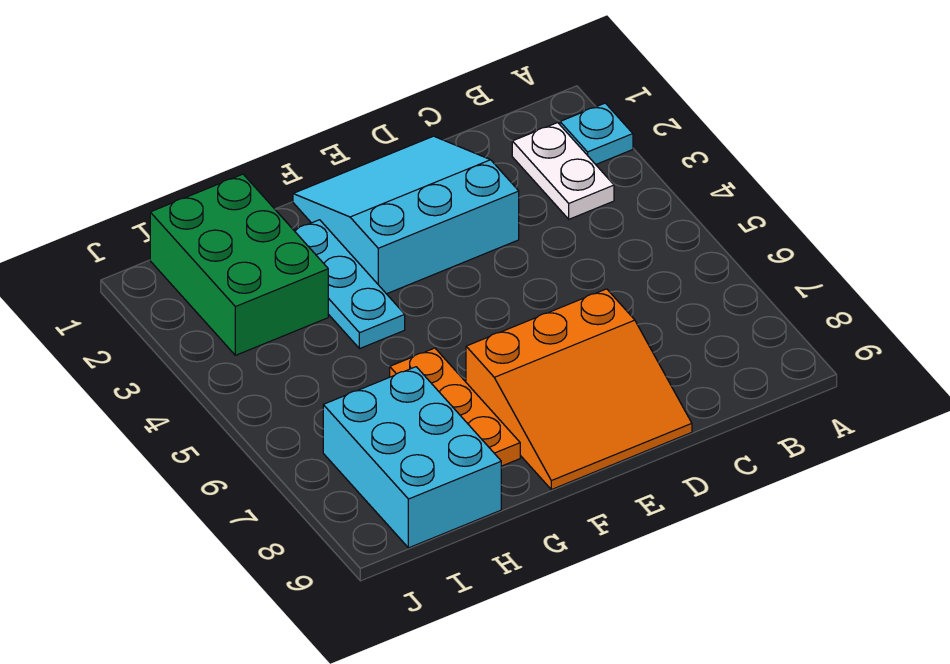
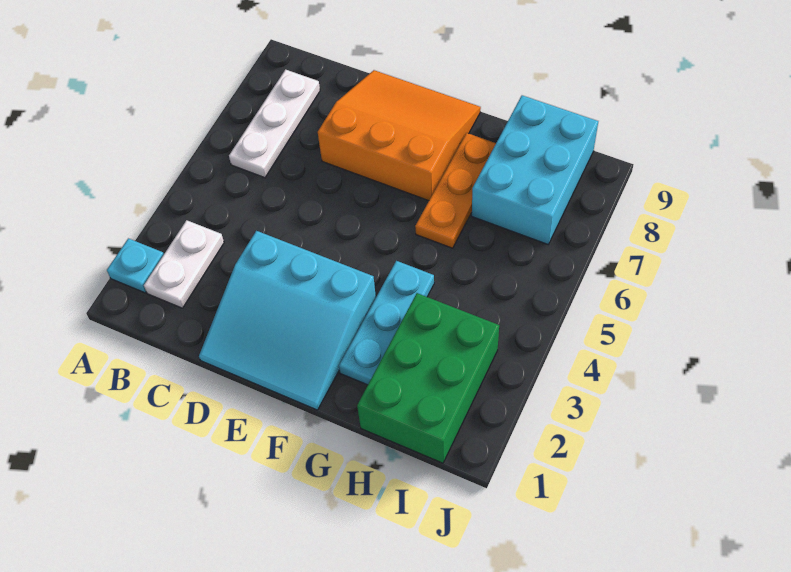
none -> white 1x3 plate [229,70,320,178]

